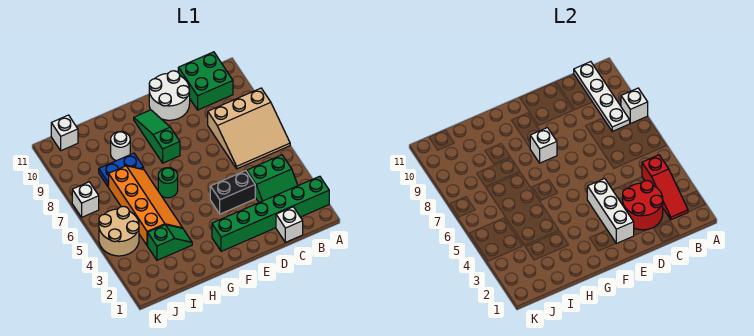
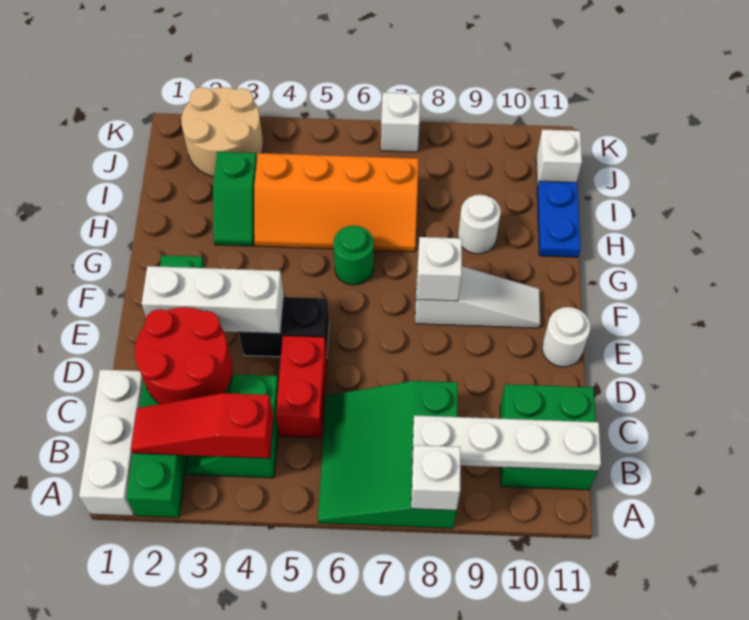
tan 3x3 slope [208,88,290,169] -> green 3x3 slope [318,381,458,528]
white 1x1 brick [276,207,303,242] -> white 1x3 brick [79,369,143,516]
none -> red 1x2 brick [276,336,327,438]
black 1x2 brick [210,171,255,214] -> black 1x2 brick turned to [239,297,329,357]
white 2x2 round brick [149,71,190,120] -> white 1x1 round brick [542,307,590,367]
green 1x3 slope [134,110,180,163] -> white 1x3 slope [415,266,540,328]
blue 1x2 plate [99,153,144,187] -> blue 1x2 plate moved to [537,181,580,257]
tan 2x2 round brick [99,206,139,256] -> tan 2x2 round brick moved to [181,87,263,177]

